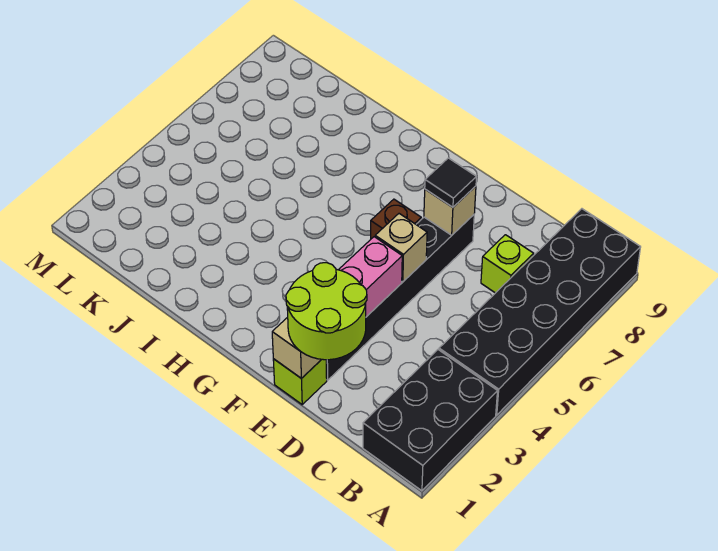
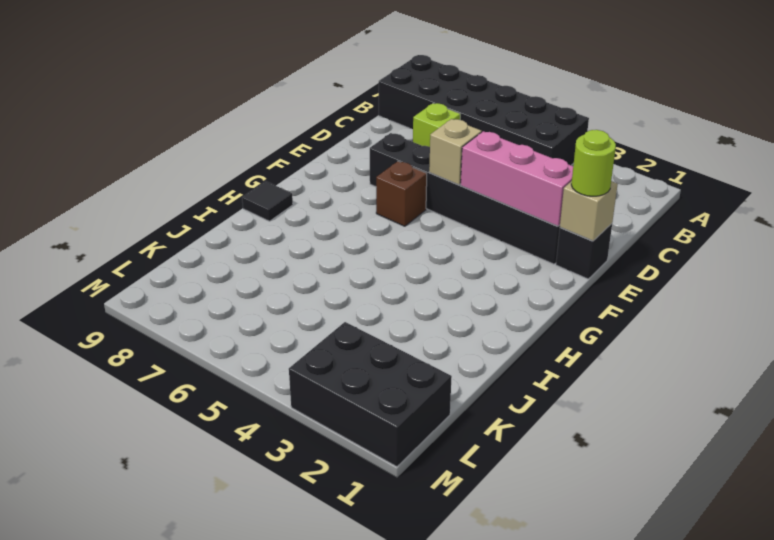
black 2x3 brick [363,350,497,491] -> black 2x3 brick moved to [289,322,452,467]
lime 2x2 round brick [286,263,367,360] -> lime 1x1 round brick [571,130,616,196]
lime 1x1 brick [273,359,327,404] -> black 1x1 brick [556,224,612,279]
tan 1x1 brick [424,186,476,235] -> none
black 1x1 tile [425,158,477,207] -> black 1x1 tile moved to [242,181,293,221]

